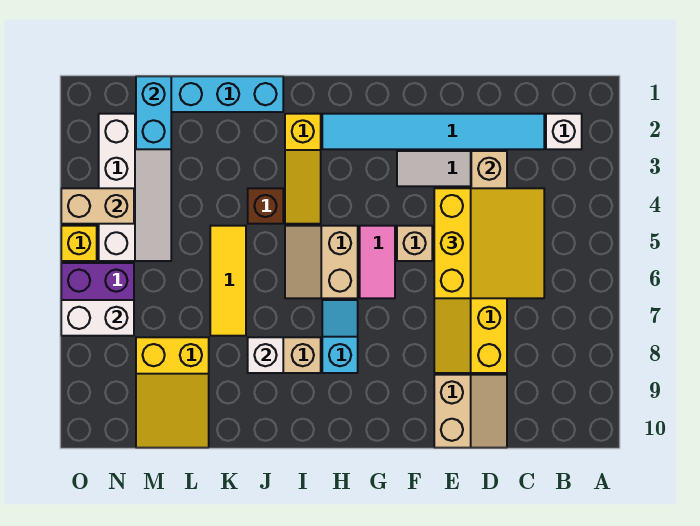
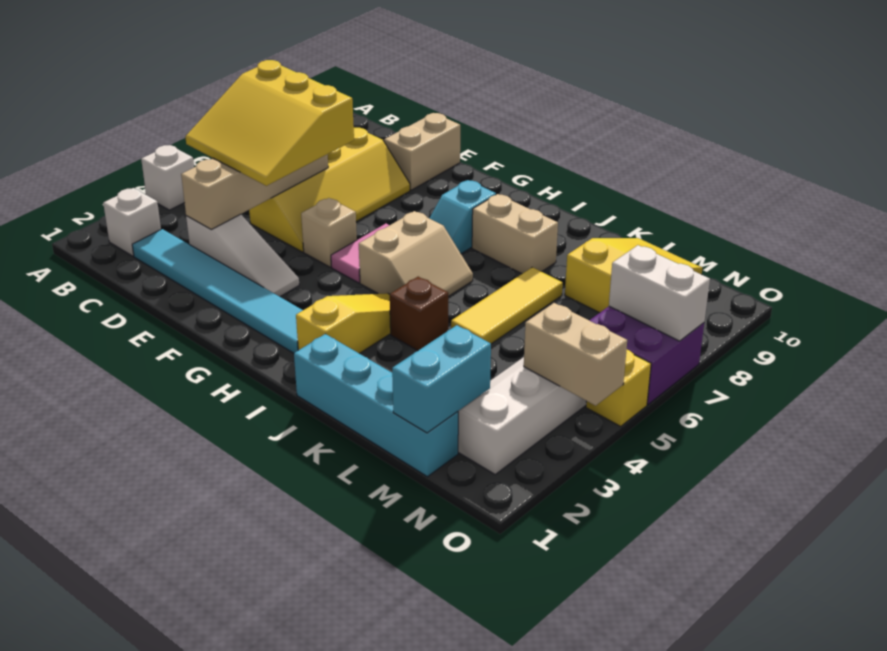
yellow 3x3 slope [434,188,544,298] -> yellow 3x3 slope turned to [186,60,354,186]
white 1x1 brick [248,337,283,373] -> white 1x1 brick moved to [141,145,194,210]

